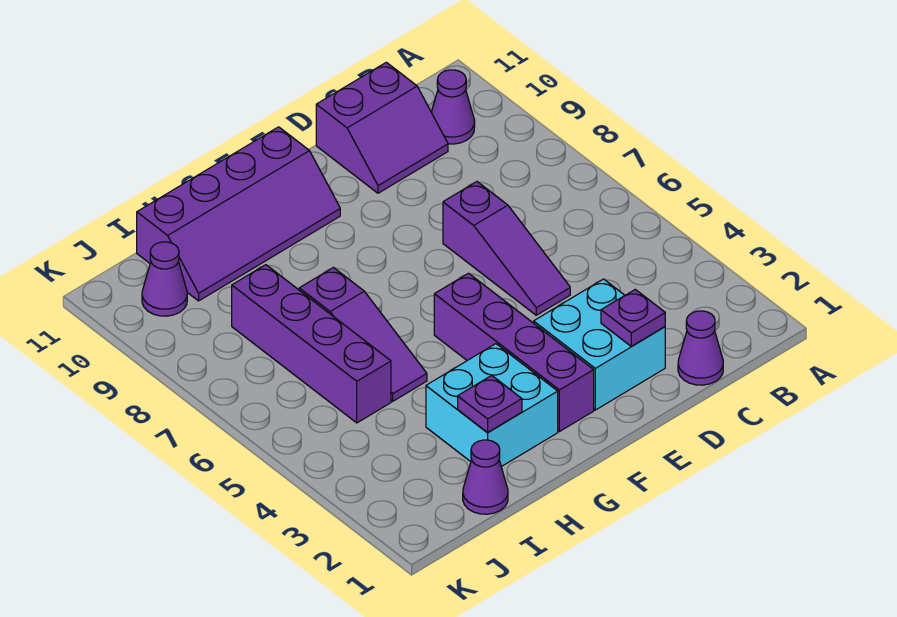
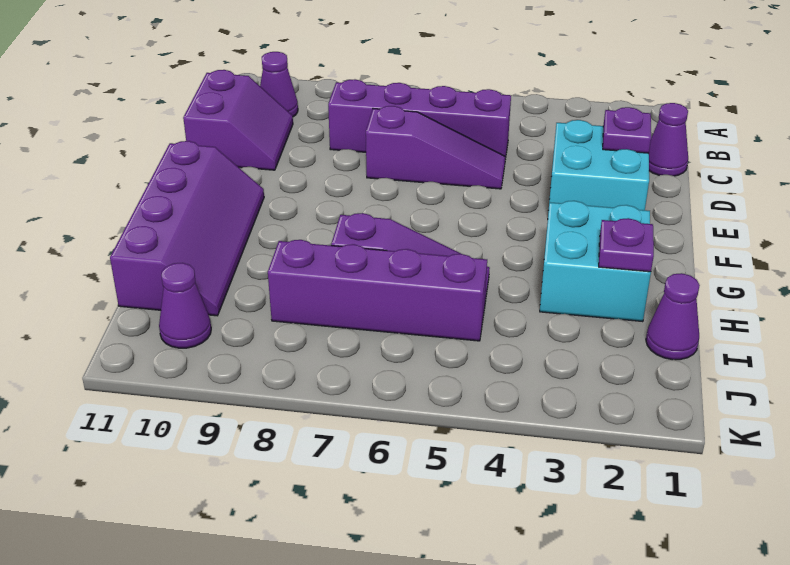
purple 1x4 brick [434,273,594,432] -> purple 1x4 brick moved to [328,79,511,159]

